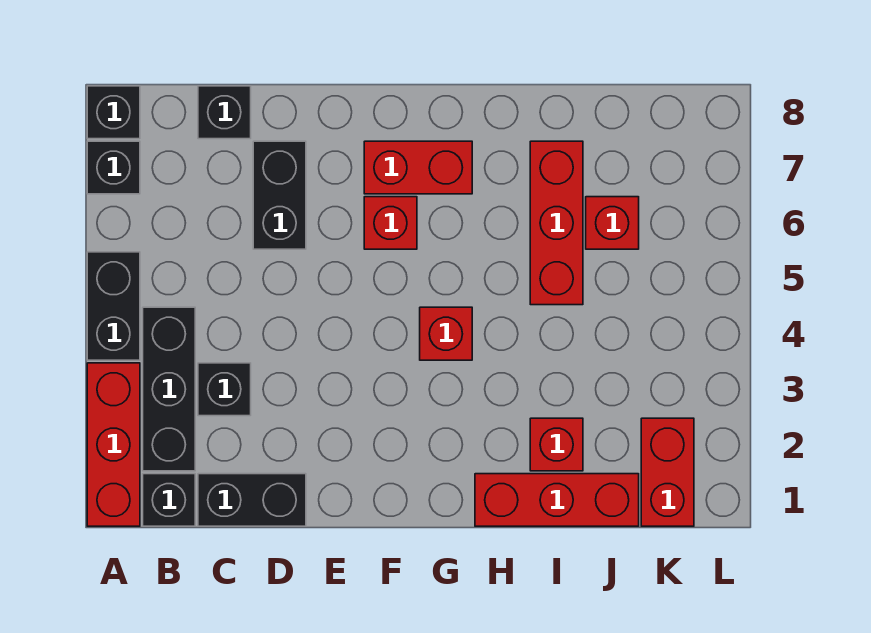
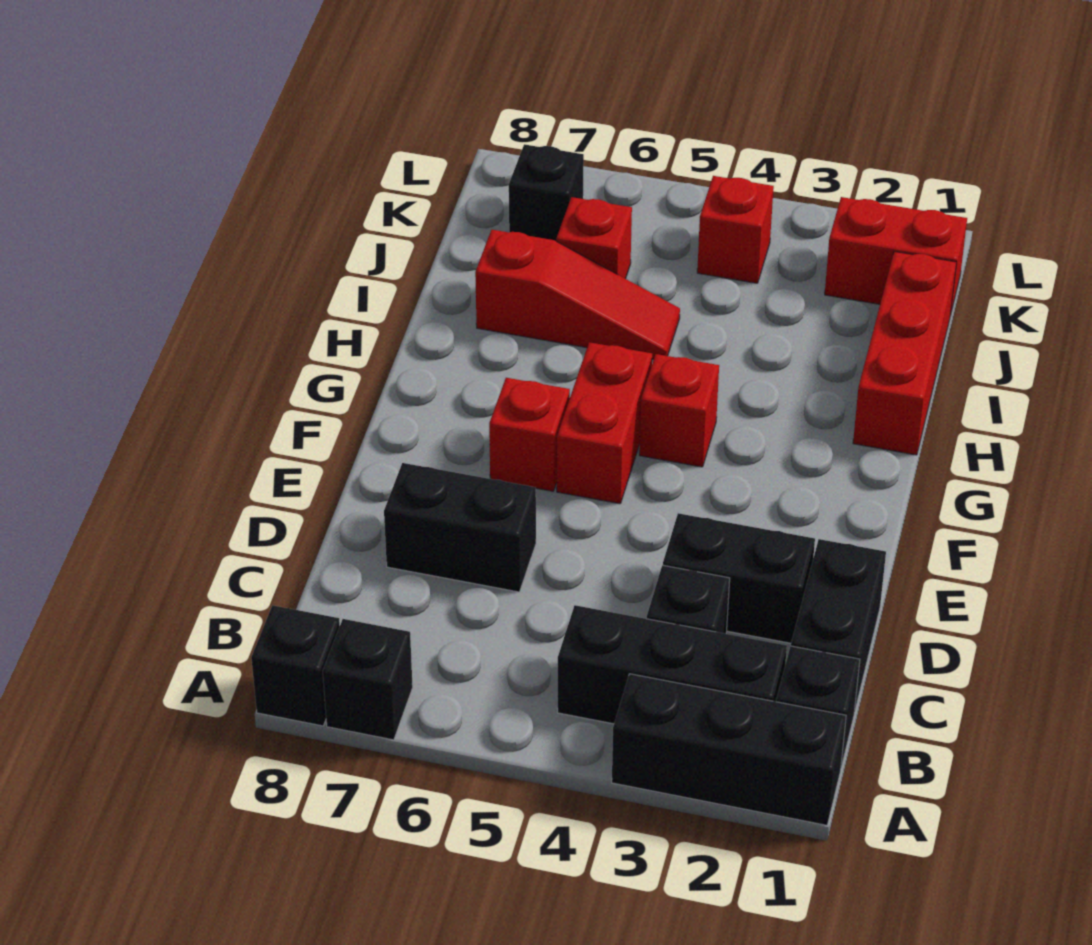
red 1x3 brick [87,363,140,526] -> black 1x3 brick [612,674,846,825]
black 1x2 brick [87,252,140,360] -> black 1x2 brick moved to [663,513,815,643]
black 1x1 brick [198,86,251,139] -> black 1x1 brick moved to [509,144,584,241]
red 1x2 brick [364,141,472,194] -> red 1x2 brick moved to [557,342,652,504]
red 1x1 brick [530,418,583,471] -> red 1x1 brick moved to [697,176,774,283]
red 1x3 brick [530,141,583,305] -> red 1x3 slope [475,230,680,359]

